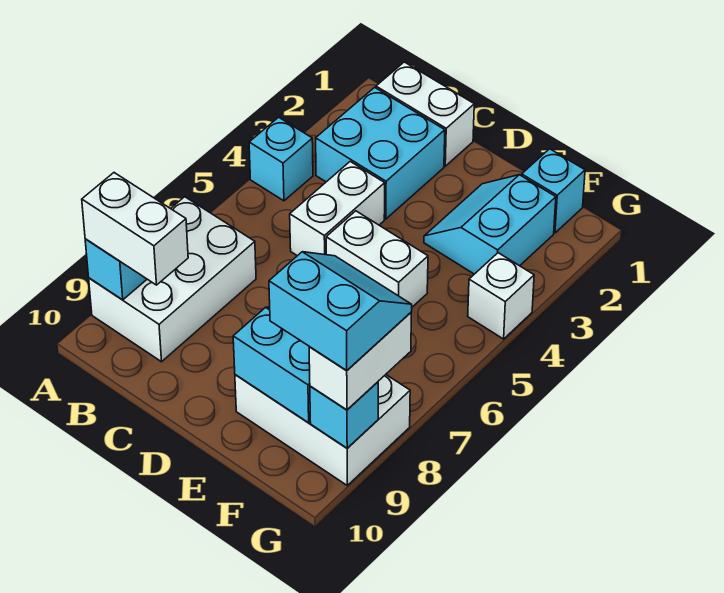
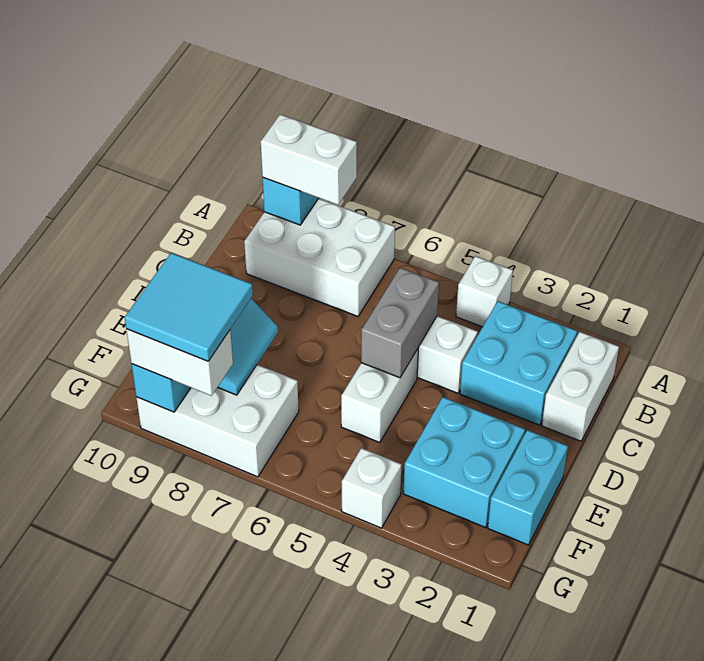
cyan 1x1 brick [249,117,313,201] -> white 1x1 brick [456,256,513,327]
white 1x2 brick [82,173,188,285] -> white 1x2 brick turned to [261,114,357,205]
none -> grey 1x2 brick [361,268,439,378]
cyan 2x2 slope [424,175,556,274] -> cyan 2x2 brick [403,397,525,528]
white 2x3 brick [235,375,410,485] -> white 2x3 brick turned to [136,365,299,477]
cyan 1x1 brick [522,149,585,233] -> cyan 1x2 brick [488,430,568,545]
cyan 2x2 slope [269,252,412,371] -> cyan 2x2 tile [125,253,253,361]

